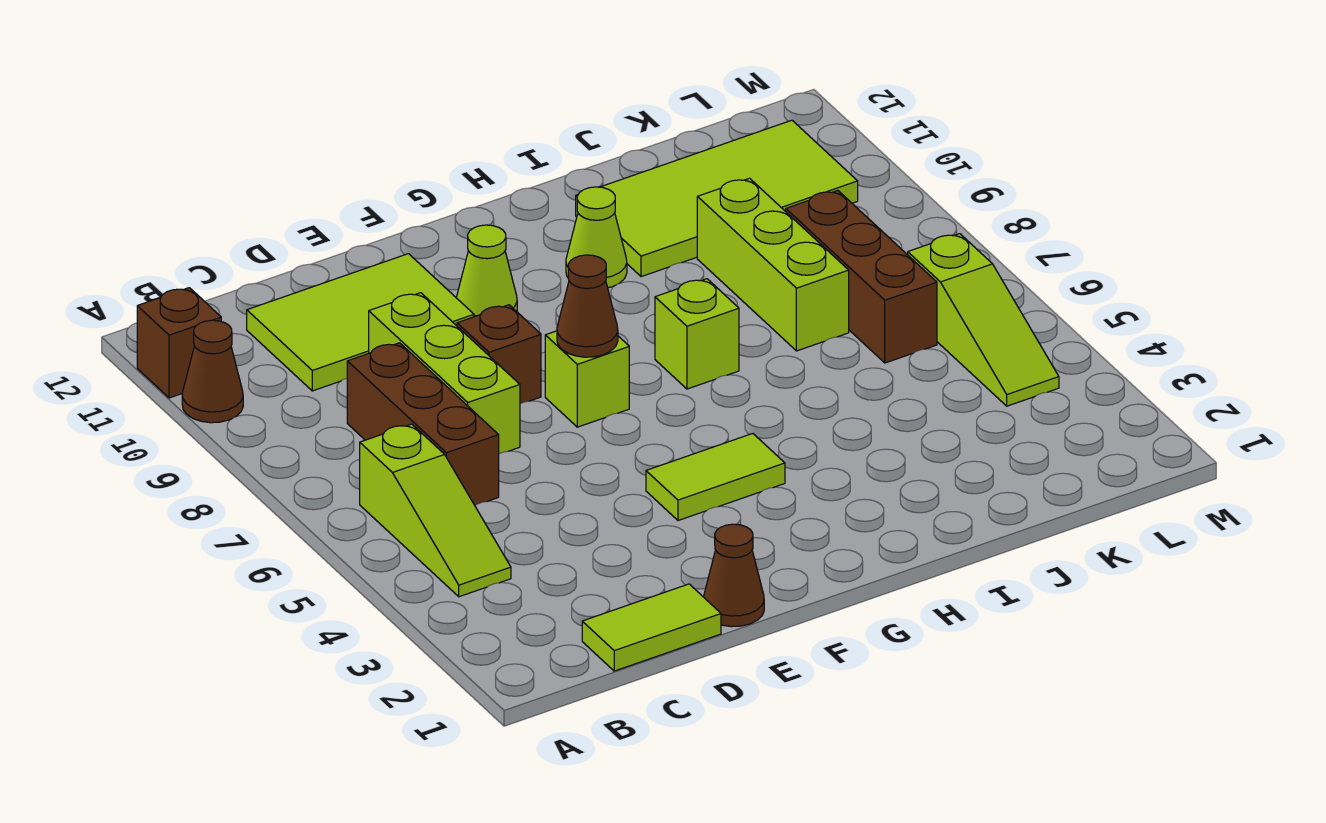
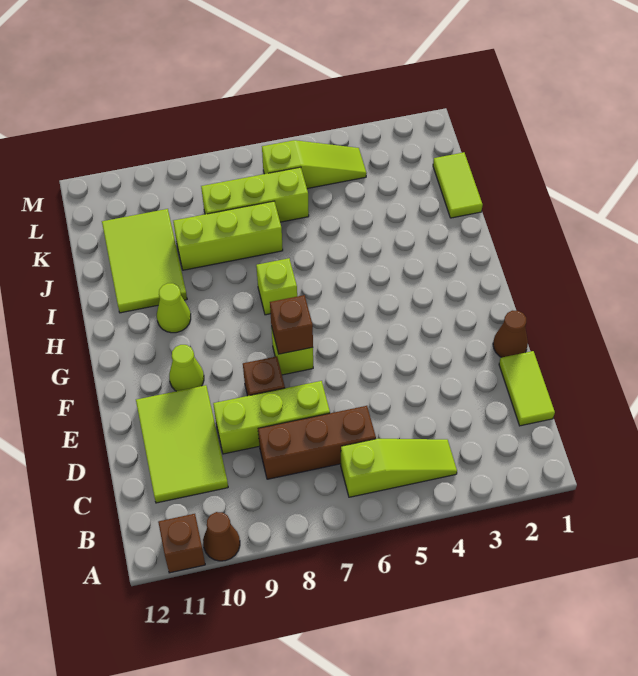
lime 1x2 tile [646,434,785,520] -> lime 1x2 tile moved to [433,152,483,218]
brown 1x1 cone [557,255,618,357] -> brown 1x1 brick [270,295,313,354]
lime 2x4 tile [576,120,858,277] -> lime 2x3 tile [102,209,187,313]
brown 1x3 brick [786,190,937,363] -> lime 1x3 brick [201,167,309,222]

